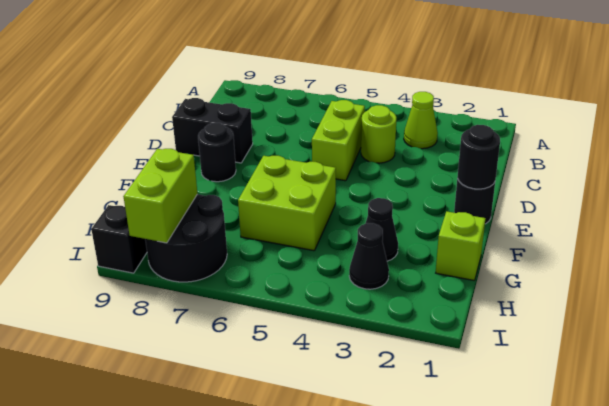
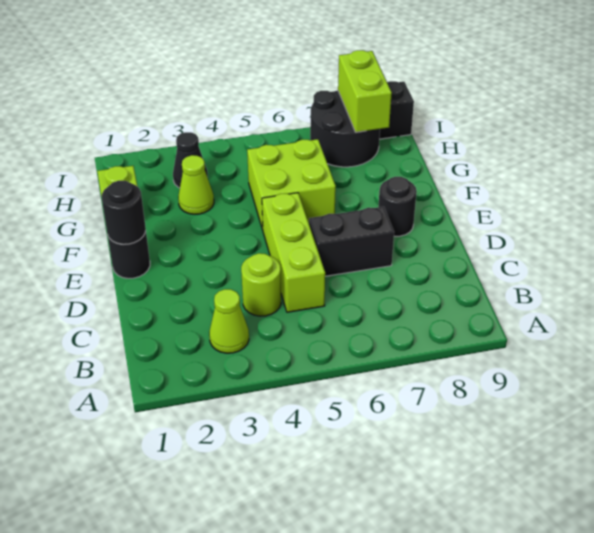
lime 1x2 brick [312,100,365,181] -> lime 1x3 brick [262,193,325,312]
black 1x2 brick [172,98,253,163] -> black 1x2 brick moved to [309,207,394,276]
black 1x1 cone [365,198,398,261] -> lime 1x1 cone [178,155,214,214]

